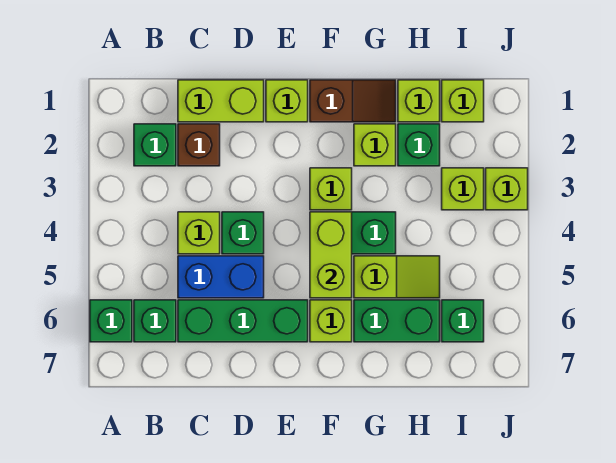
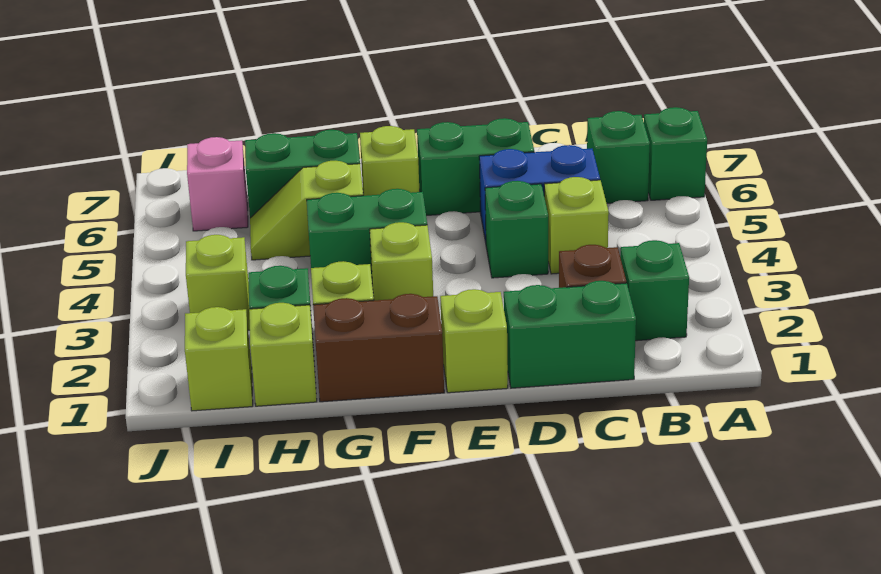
lime 1x2 brick [178,80,264,122] -> green 1x2 brick [504,281,636,388]
green 1x3 brick [178,300,308,342] -> green 1x2 brick [417,118,534,216]
brown 1x2 slope [310,80,396,122] -> brown 1x2 brick [313,294,444,402]
lime 1x2 brick [310,212,352,298] -> none
green 1x1 brick [442,300,484,342] -> pink 1x1 brick [187,137,248,231]
lime 1x1 brick [486,168,528,210] -> none

